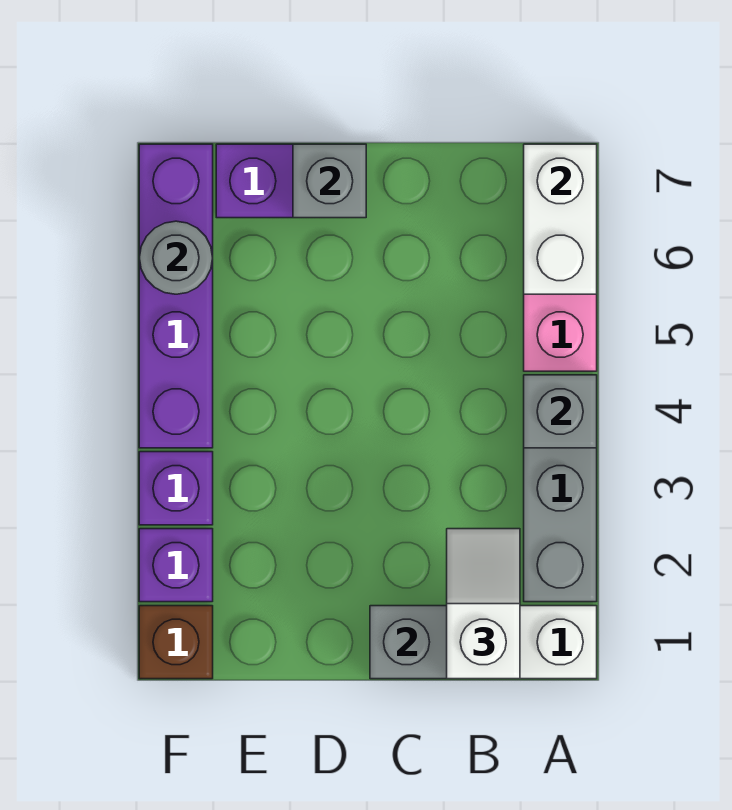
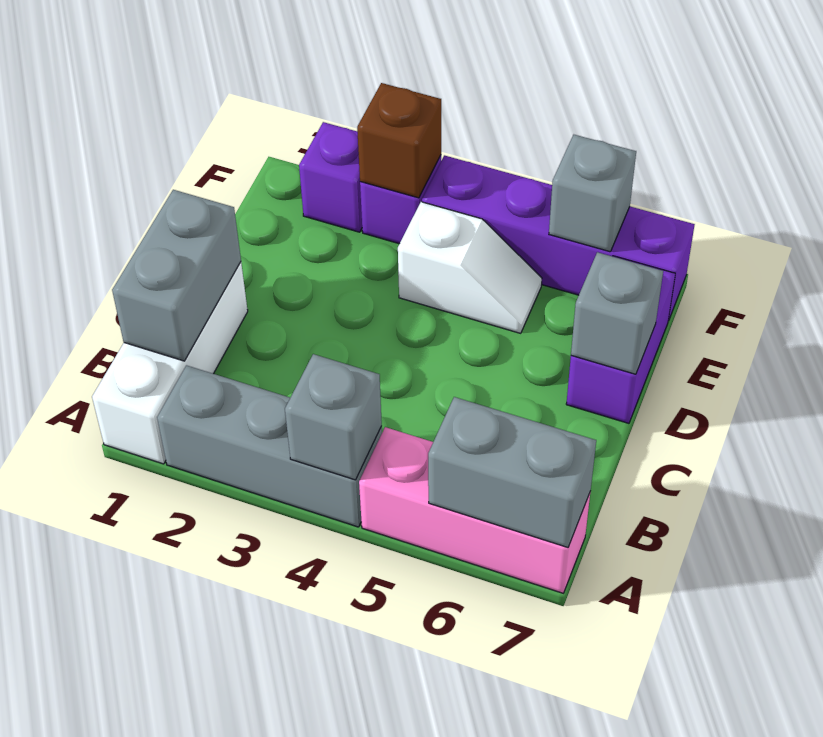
white 1x2 brick [524,144,597,294] -> grey 1x2 brick [428,397,596,547]
white 1x2 slope [447,529,520,679] -> white 1x2 slope moved to [398,202,542,333]
brown 1x1 brick [139,606,213,679] -> brown 1x1 brick moved to [357,83,441,198]
grey 1x1 round brick [139,221,213,294] -> grey 1x1 brick [549,135,636,252]

